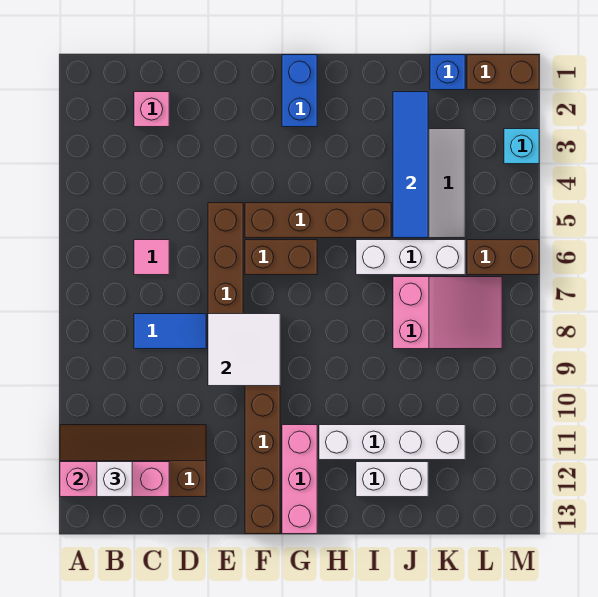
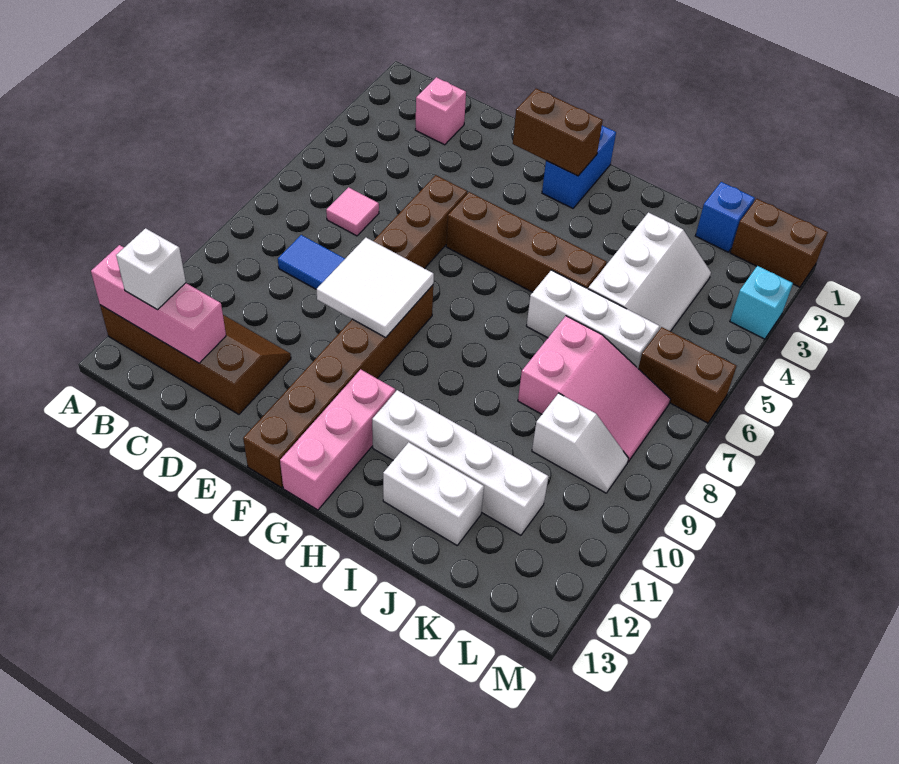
brown 1x2 brick [245,240,317,275] -> brown 1x2 brick moved to [513,89,603,176]
blue 1x4 tile [393,92,428,238] -> none
none -> white 1x2 slope [532,393,628,493]

